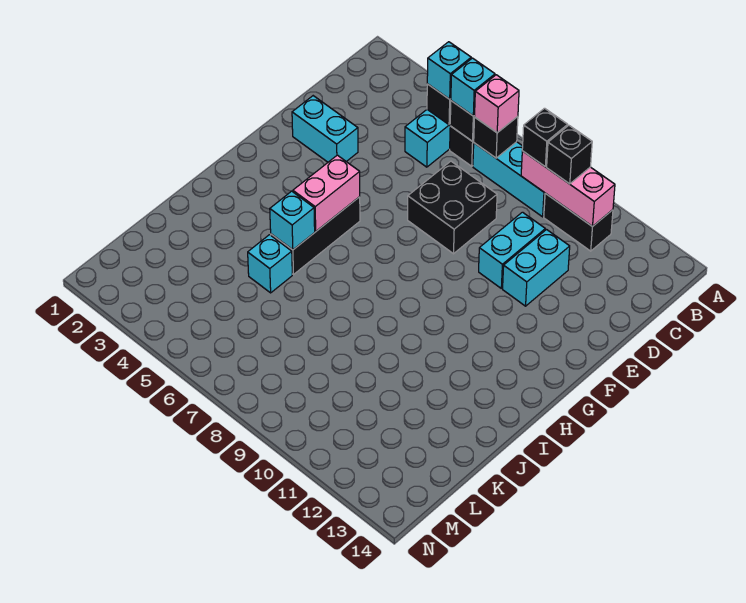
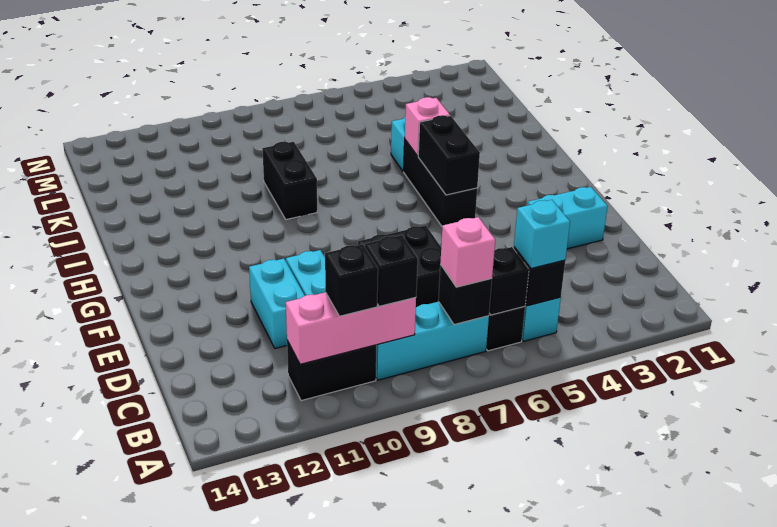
cyan 1x1 brick [451,58,495,116] -> none
pink 1x2 brick [293,155,360,231] -> black 1x2 brick [418,115,480,195]
cyan 1x1 brick [270,191,315,250] -> pink 1x1 brick [405,97,450,156]
none -> black 1x2 brick [262,142,317,219]

